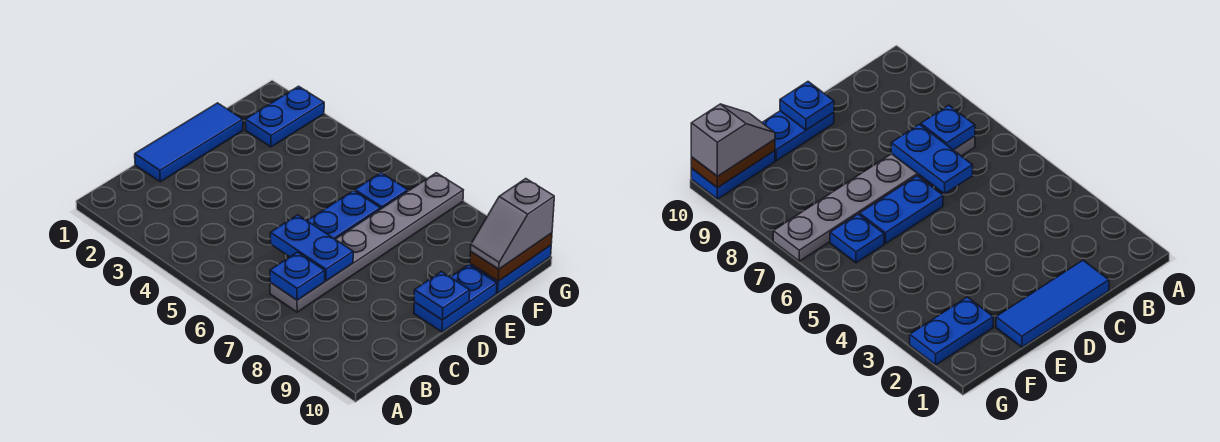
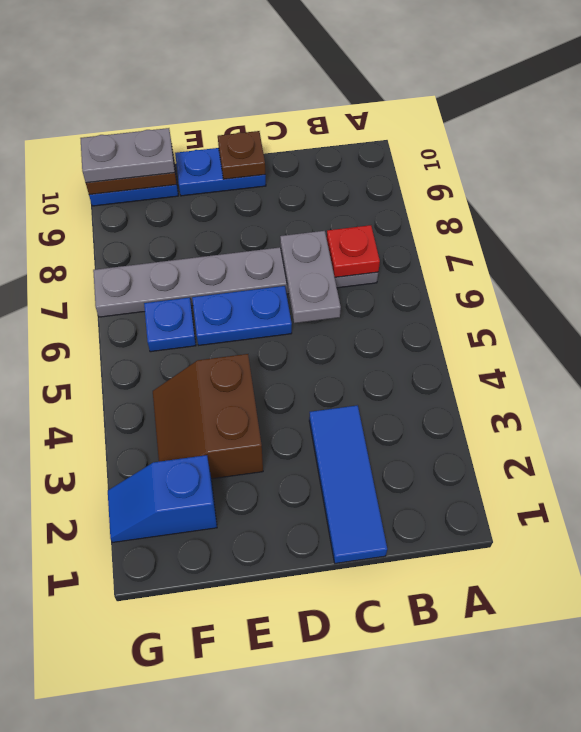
blue 1x1 plate [270,252,325,300] -> red 1x1 plate [327,225,380,277]
blue 1x3 tile [135,103,243,182] -> blue 1x3 tile turned to [309,405,387,563]
blue 1x2 plate [270,215,353,281] -> grey 1x2 plate [280,231,341,323]
blue 1x1 plate [414,271,470,320] -> brown 1x1 plate [218,131,265,179]
none -> brown 2x2 slope [153,354,263,479]
blue 1x2 plate [245,86,324,147] -> blue 1x2 slope [108,455,217,542]
grey 1x2 slope [471,179,554,269] -> grey 1x2 plate [80,128,175,183]

